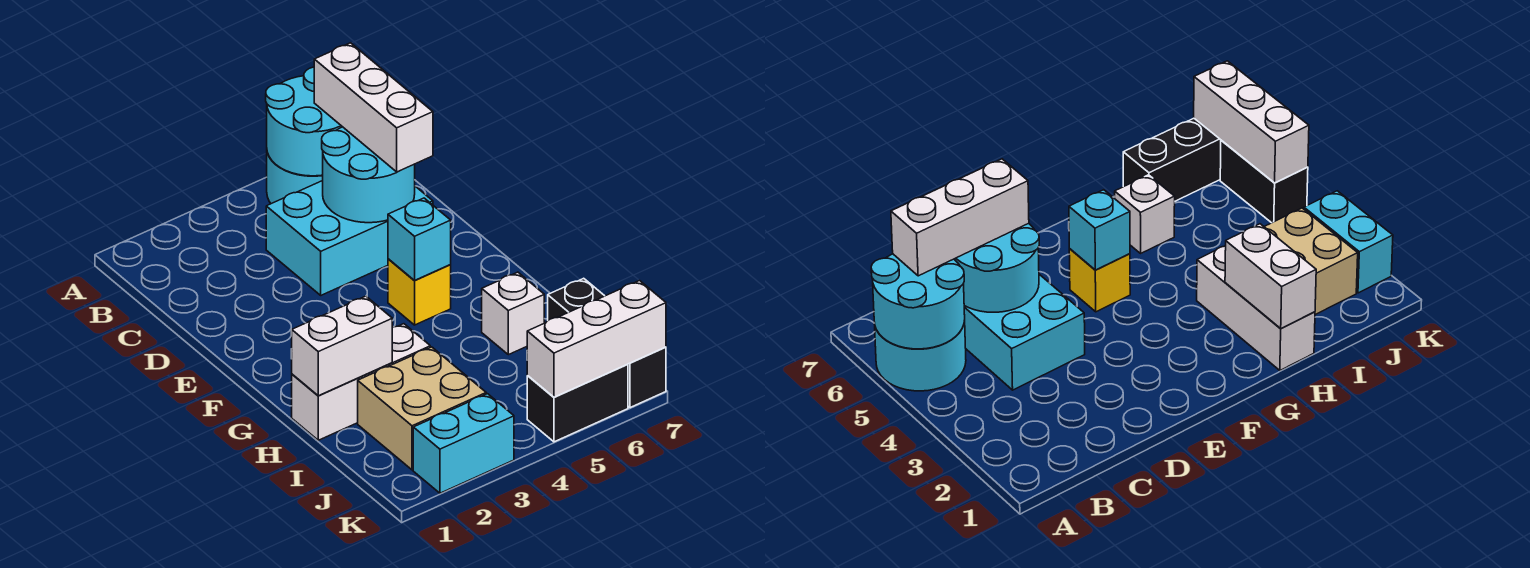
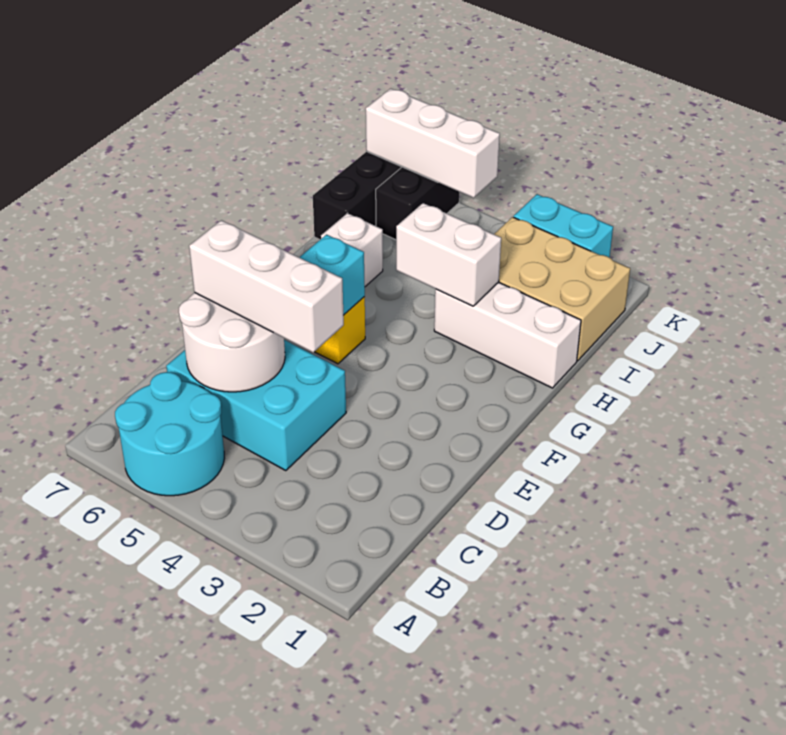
cyan 2x2 round brick [266,67,342,176] -> none
white 1x3 brick [314,43,433,172] -> white 1x3 brick turned to [189,220,344,352]
cyan 2x2 round brick [322,127,415,223] -> white 2x2 round brick [179,293,285,392]
white 1x2 brick [291,296,392,396] -> white 1x2 brick moved to [396,203,501,306]
tan 2x2 brick [358,347,486,470] -> tan 2x3 brick [494,217,630,361]
black 1x2 brick [527,364,628,442] -> black 1x2 brick turned to [376,167,459,240]

